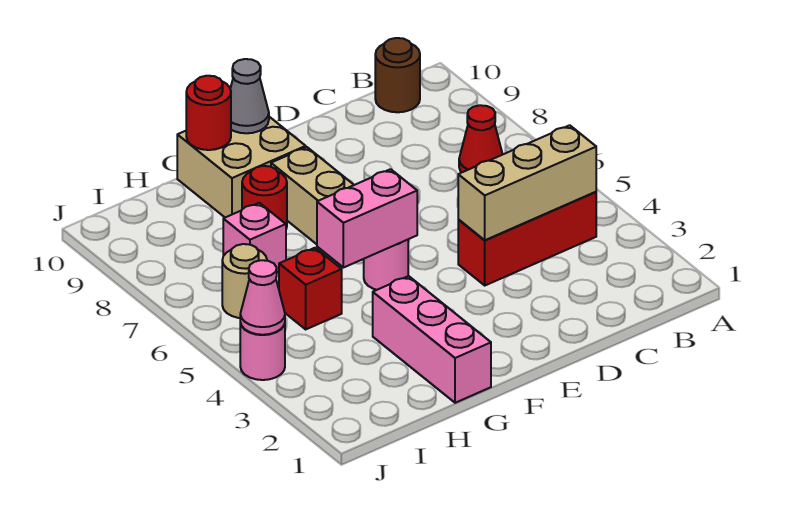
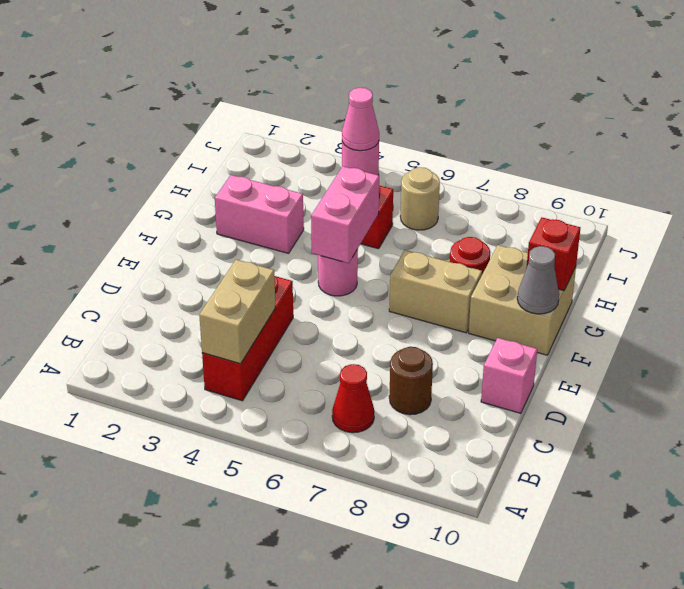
tan 1x3 brick [458,125,596,240] -> tan 1x2 brick [199,260,275,364]
brown 1x1 round brick [375,38,420,112] -> brown 1x1 round brick moved to [389,347,433,415]
pink 1x3 brick [373,276,491,403] -> pink 1x2 brick [215,175,304,253]
red 1x1 round brick [186,76,231,150] -> red 1x1 brick [526,217,580,291]
pink 1x1 brick [223,203,286,273] -> pink 1x1 brick moved to [481,338,537,413]

